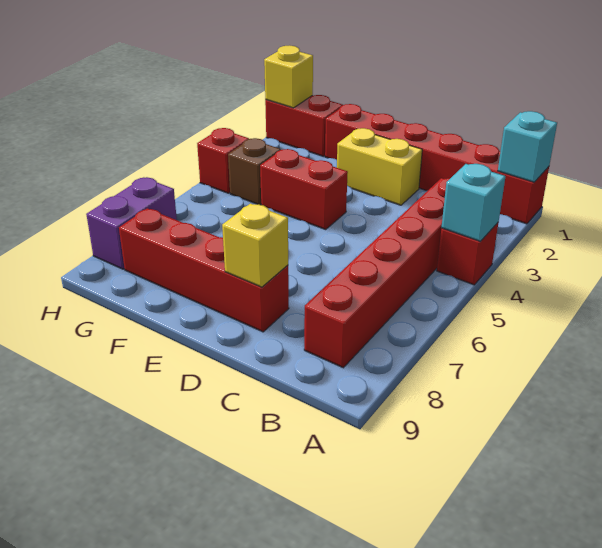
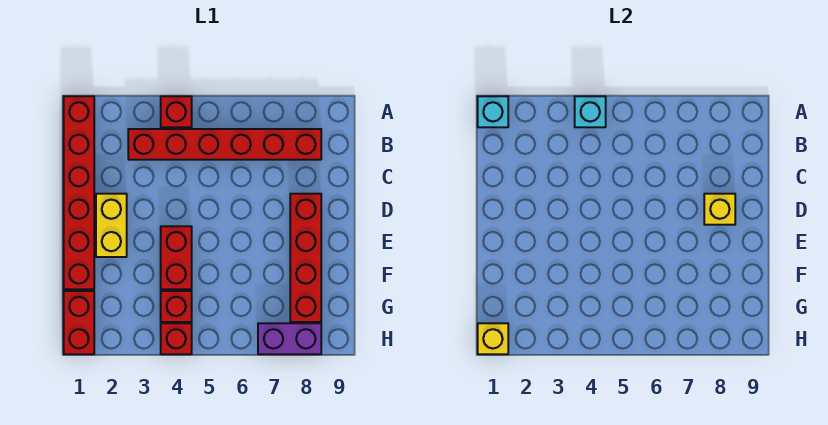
brown 1x1 brick [228,138,281,205] -> red 1x1 brick [161,291,192,322]

